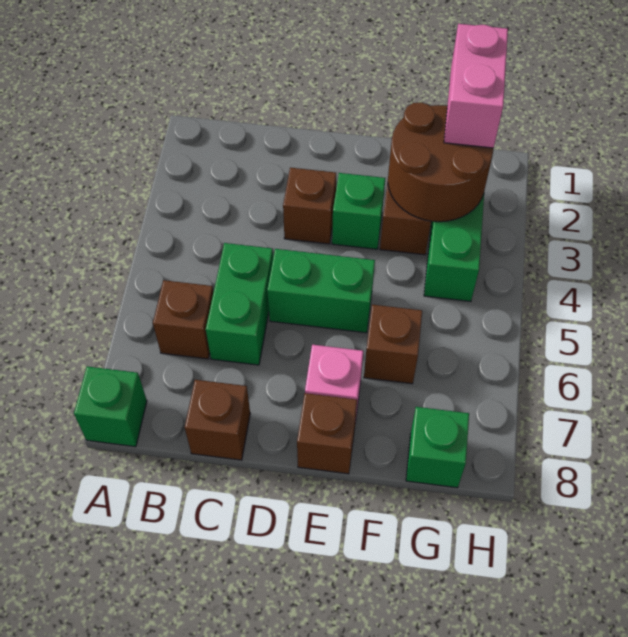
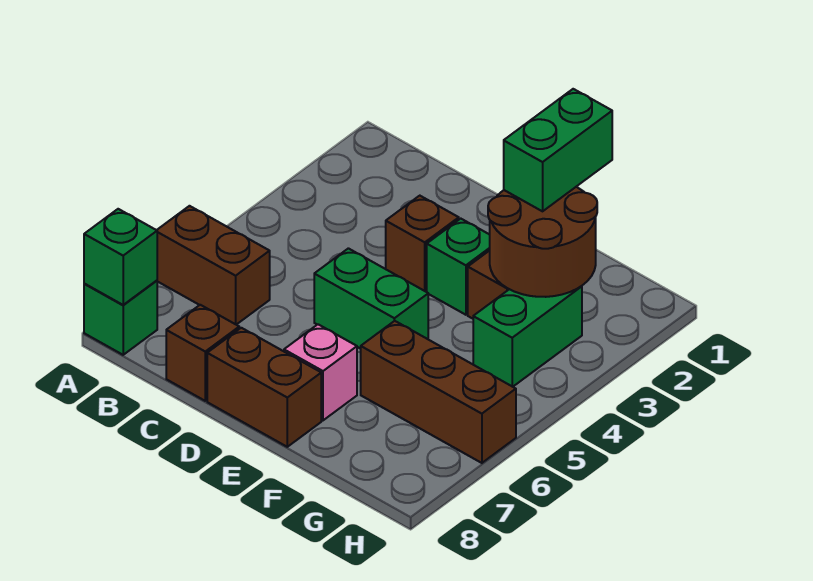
brown 1x1 brick [153,280,213,359] -> brown 1x2 brick [157,206,270,325]
green 1x2 brick [206,243,273,365] -> green 1x2 brick moved to [504,89,612,211]
brown 1x1 brick [297,393,357,474] -> brown 1x2 brick [207,328,321,447]
brown 1x1 brick [364,305,422,384] -> brown 1x3 brick [361,321,516,463]
pink 1x2 brick [444,24,508,148] -> none
green 1x1 brick [406,407,469,488] -> green 1x1 brick moved to [84,209,157,305]

